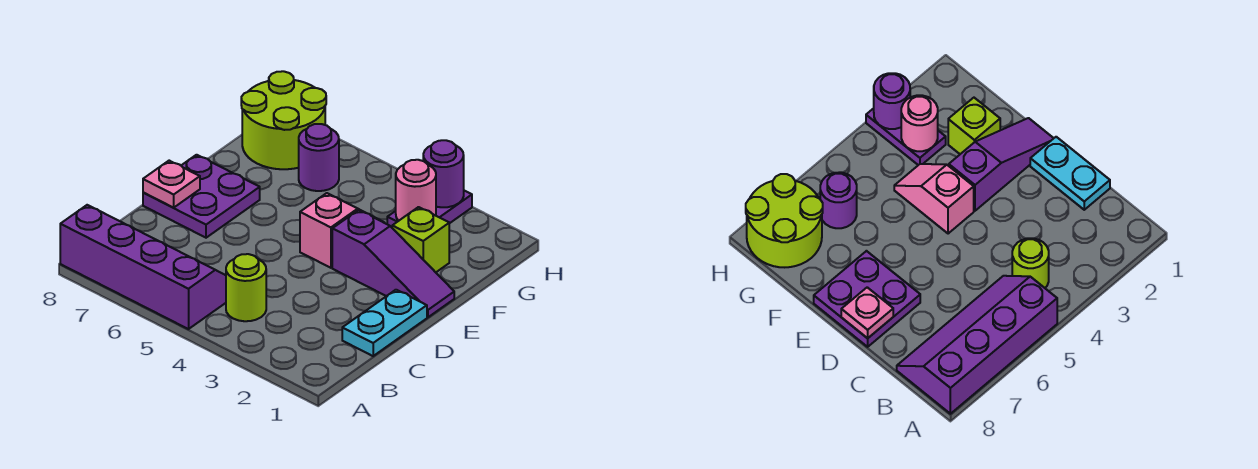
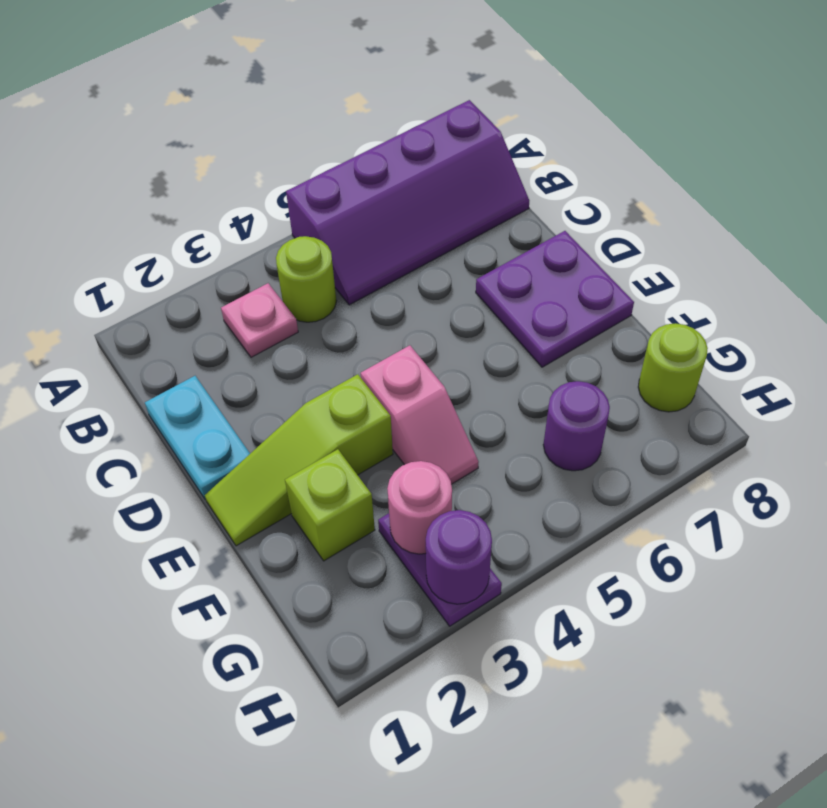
pink 1x1 plate [143,161,200,208] -> pink 1x1 plate moved to [221,283,298,357]
purple 1x3 slope [332,210,454,317] -> lime 1x3 slope [205,374,393,546]
lime 2x2 round brick [241,71,326,169] -> lime 1x1 round brick [638,323,708,412]

